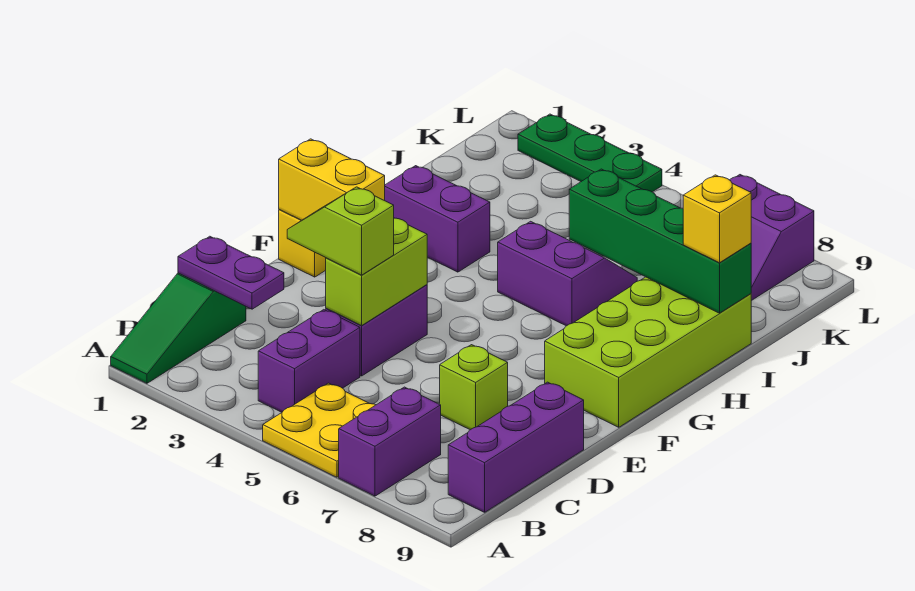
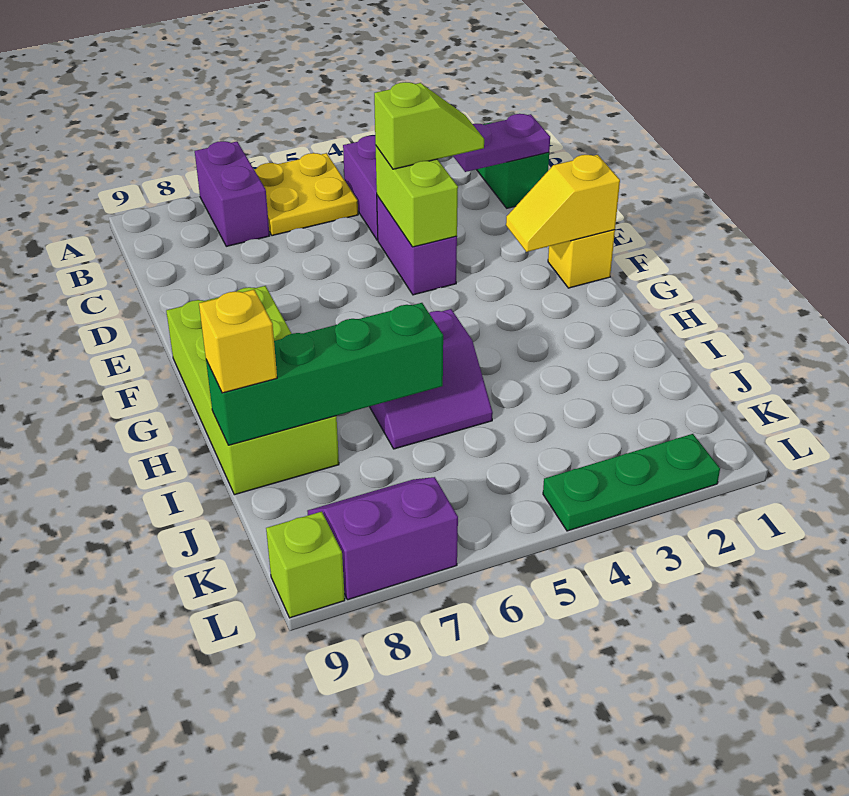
purple 1x3 brick [448,382,584,512] -> none
lime 1x1 brick [440,345,508,430] -> lime 1x1 brick moved to [266,512,345,618]
yellow 1x2 brick [279,139,385,220] -> yellow 1x2 slope [506,155,620,252]
purple 1x2 brick [385,166,490,272] -> none

